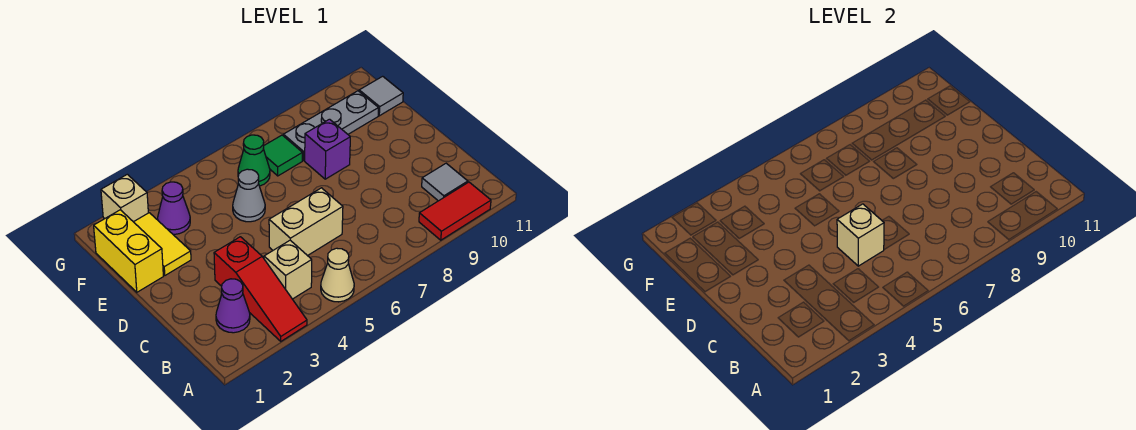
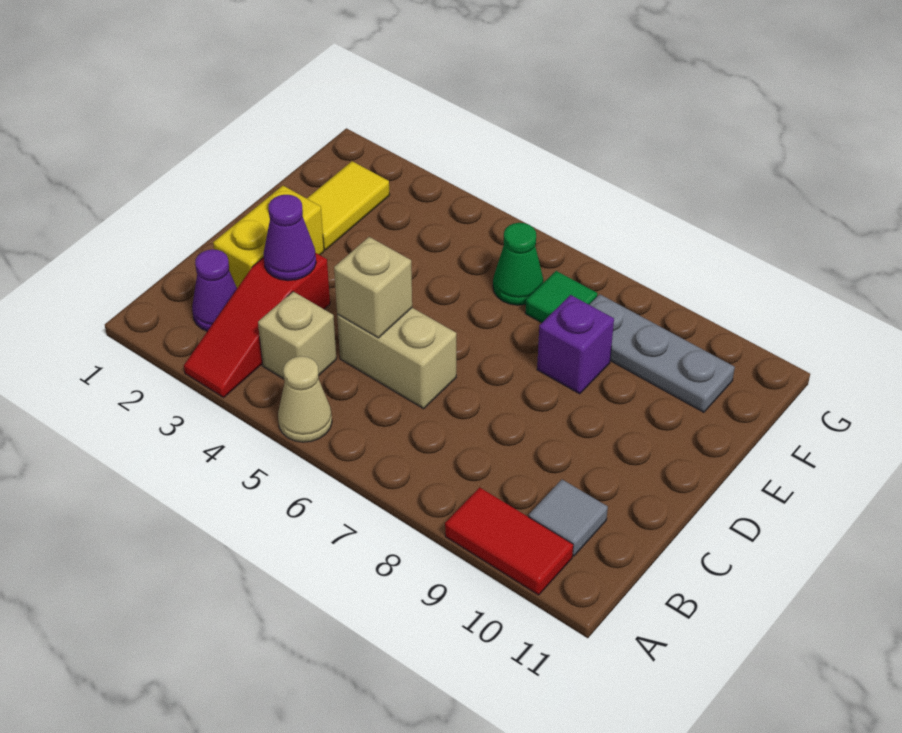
yellow 1x2 brick [94,210,163,292] -> yellow 1x2 brick moved to [213,186,324,288]
grey 1x1 cone [233,169,265,222] -> none
purple 1x1 cone [158,182,190,234] -> purple 1x1 cone moved to [264,195,316,281]
grey 1x1 tile [359,76,403,116] -> none
tan 1x1 brick [101,174,148,222] -> none

